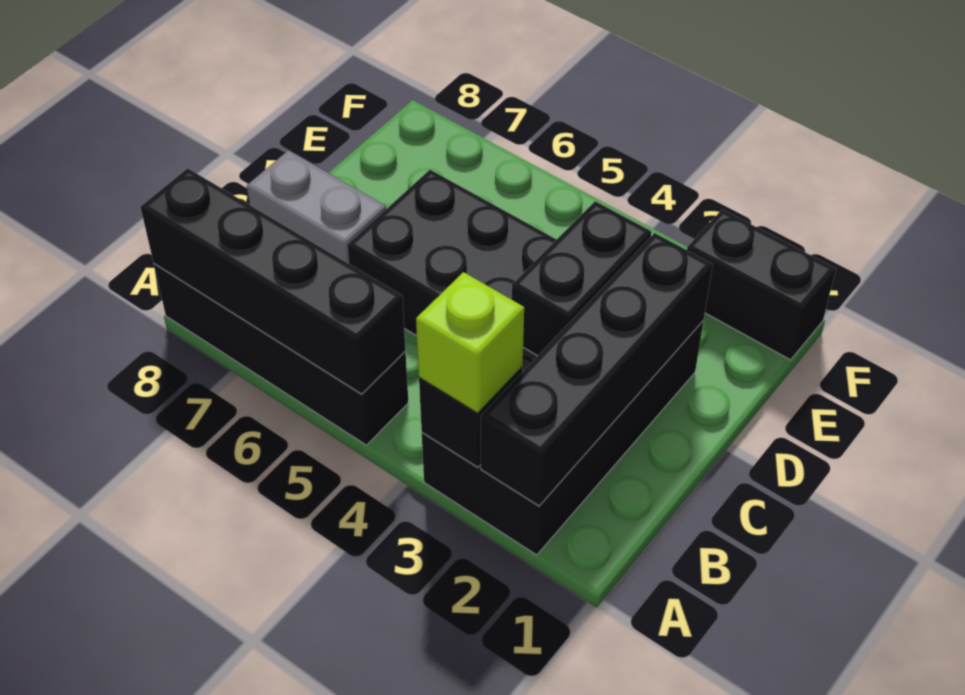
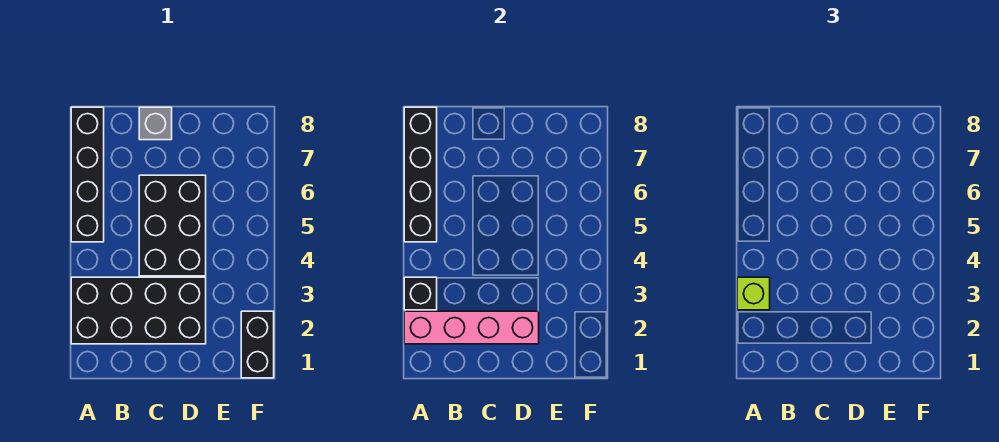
black 1x4 brick [481,233,713,506] -> pink 1x4 brick [404,311,539,344]
black 1x2 brick [512,201,651,356] -> none
grey 1x2 brick [247,150,386,264] -> grey 1x1 brick [139,107,172,140]

